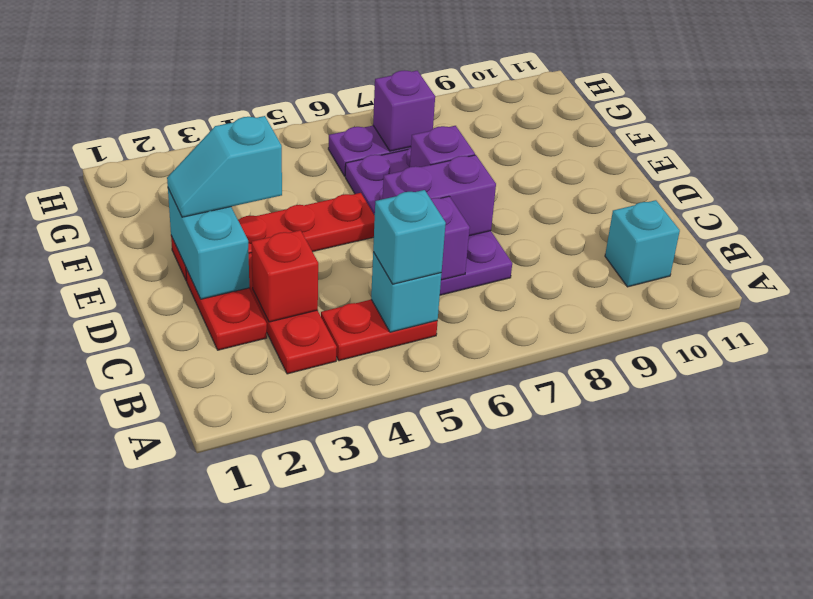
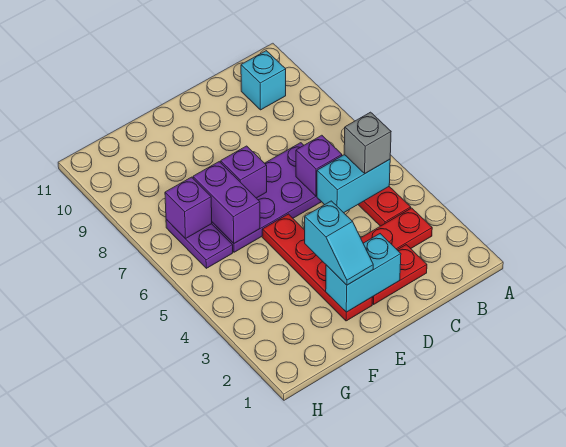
cyan 1x1 brick [371,252,441,332] -> cyan 1x2 brick [317,155,390,213]
cyan 1x1 brick [373,190,446,284] -> grey 1x1 brick [344,112,391,173]
red 1x1 brick [252,230,318,322] -> none
purple 1x2 brick [383,155,496,236] -> purple 1x2 brick moved to [193,162,260,243]

